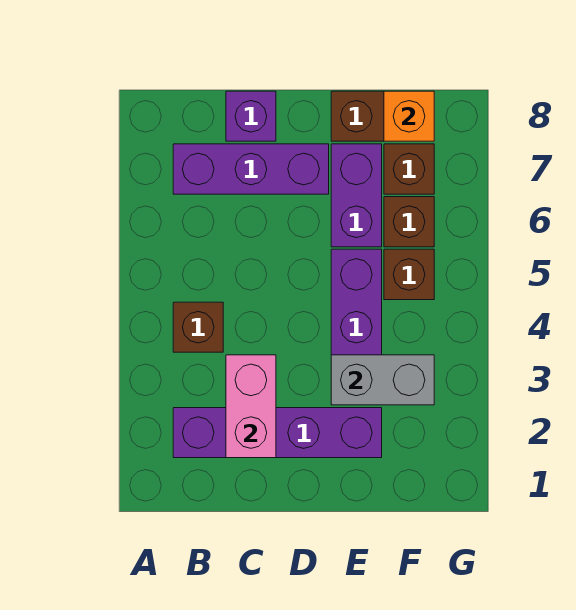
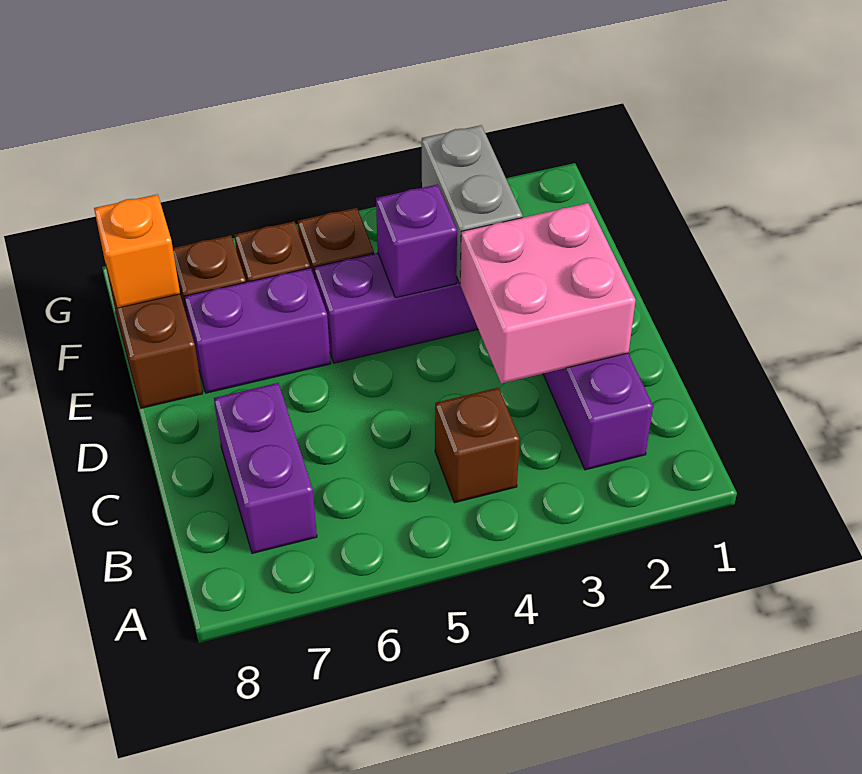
purple 1x3 brick [173,144,329,194] -> purple 1x2 brick [214,383,317,554]
pink 1x2 brick [226,355,276,458] -> pink 2x2 brick [460,203,636,384]
purple 1x1 brick [226,91,276,141] -> purple 1x1 brick moved to [376,184,457,298]

